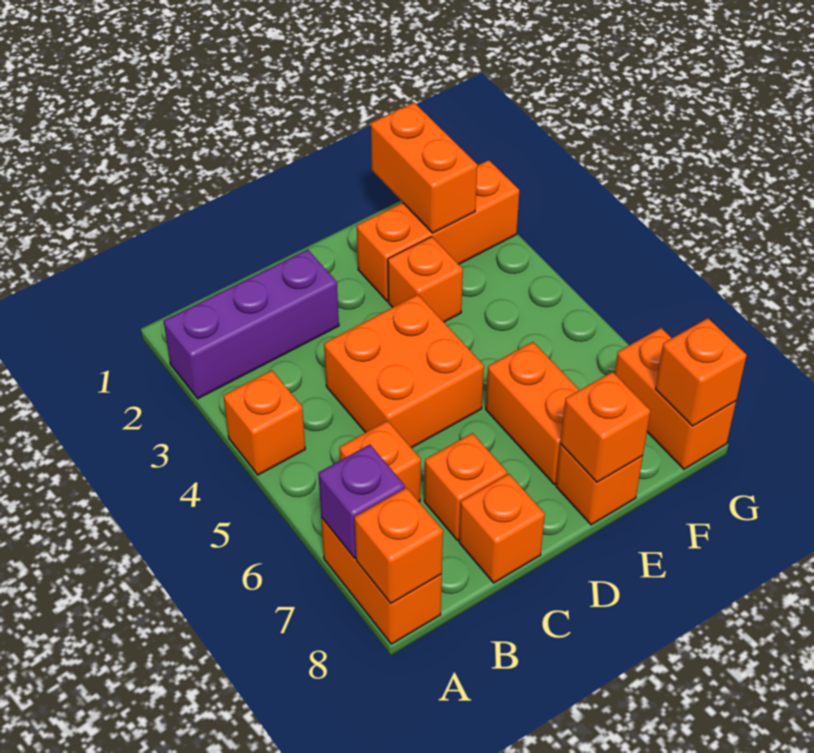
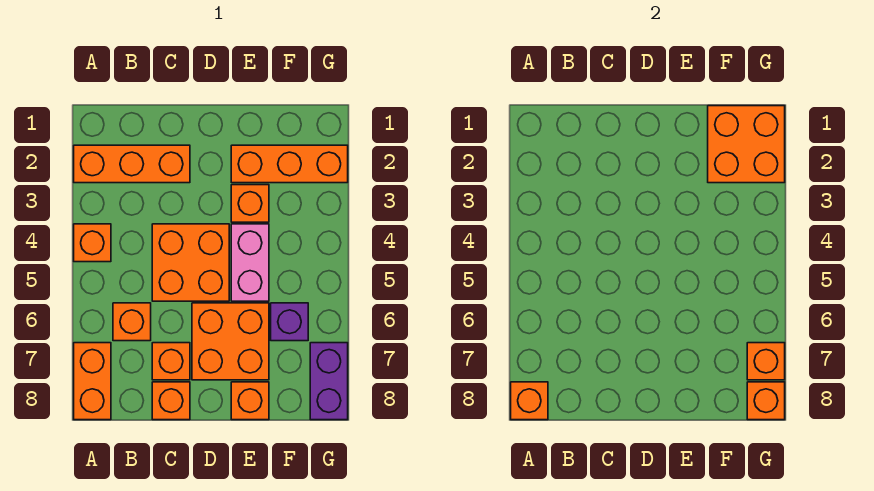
purple 1x3 brick [164,249,339,399] -> orange 1x3 brick [74,145,190,183]
purple 1x1 brick [318,445,405,558] -> purple 1x1 brick moved to [271,303,308,341]
none -> pink 1x2 brick [231,224,269,301]
orange 1x2 brick [486,342,579,484] -> orange 2x2 brick [192,303,269,380]
orange 1x1 brick [561,372,650,482] -> orange 1x1 brick moved to [747,343,785,380]
orange 1x2 brick [371,103,477,233] -> orange 2x2 brick [708,106,785,183]
orange 1x2 brick [615,328,736,469] -> purple 1x2 brick [310,343,348,420]

